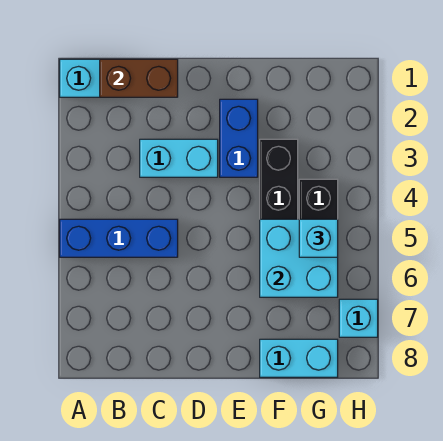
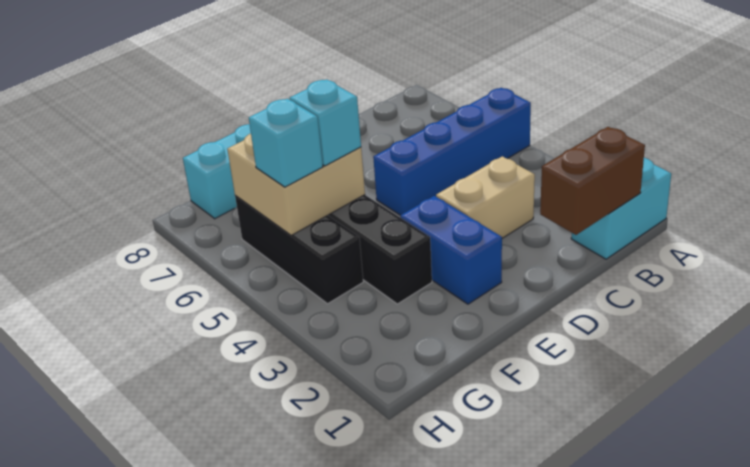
blue 1x3 brick [60,219,178,257] -> blue 1x4 brick [373,88,531,215]
cyan 1x2 brick [140,139,218,177] -> tan 1x2 brick [436,156,535,238]
cyan 2x2 brick [260,219,338,297] -> tan 2x2 brick [227,134,365,235]
cyan 1x1 brick [339,299,378,337] -> cyan 1x1 brick moved to [290,79,361,166]

